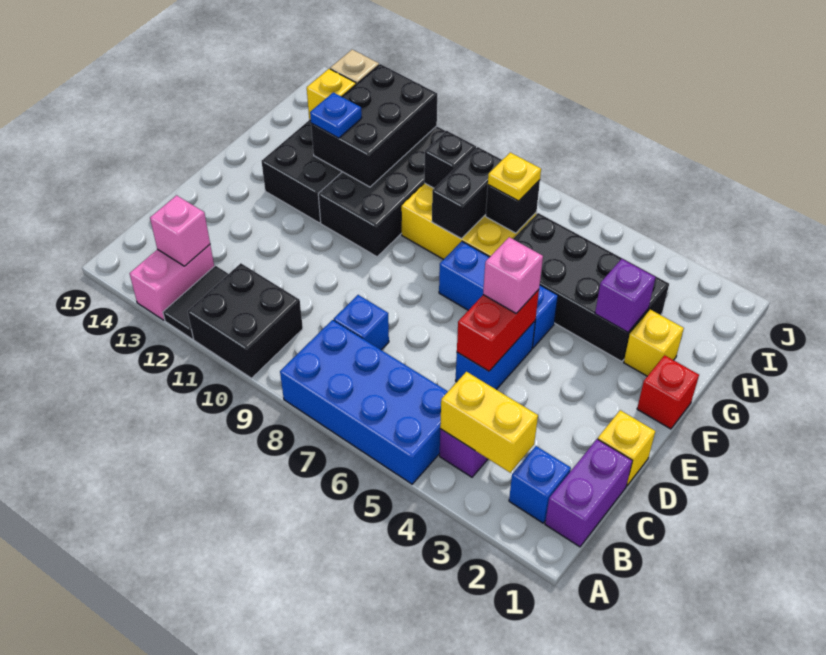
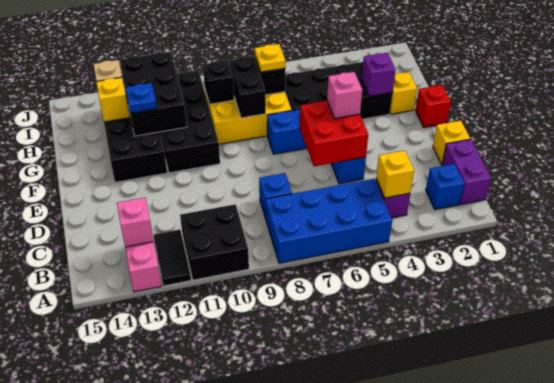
yellow 1x2 brick [440,372,538,473] -> yellow 1x1 brick [376,150,414,198]
red 1x2 brick [457,290,539,371] -> red 2x2 brick [300,101,368,166]

